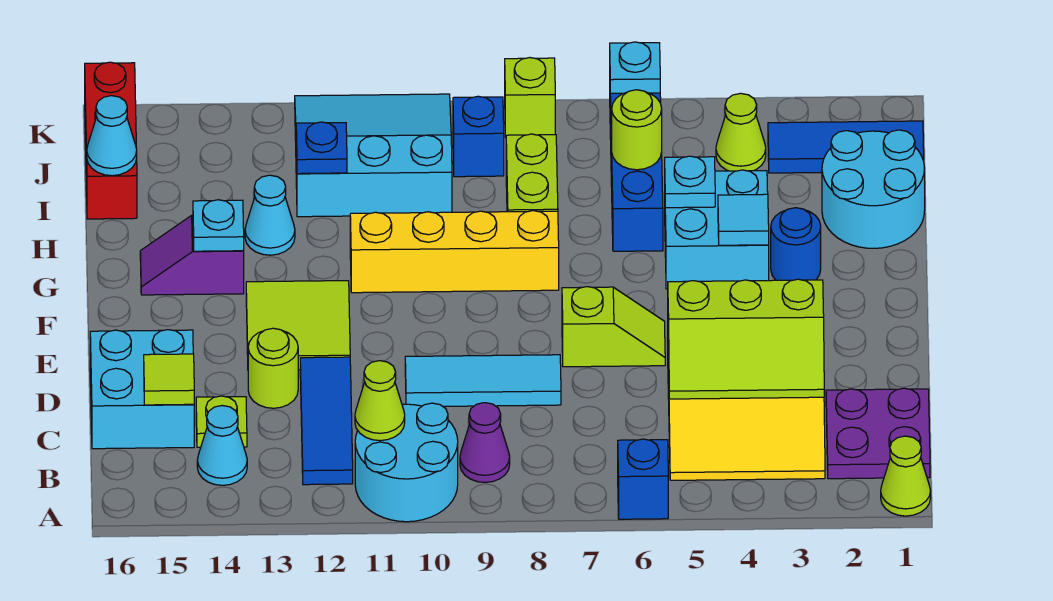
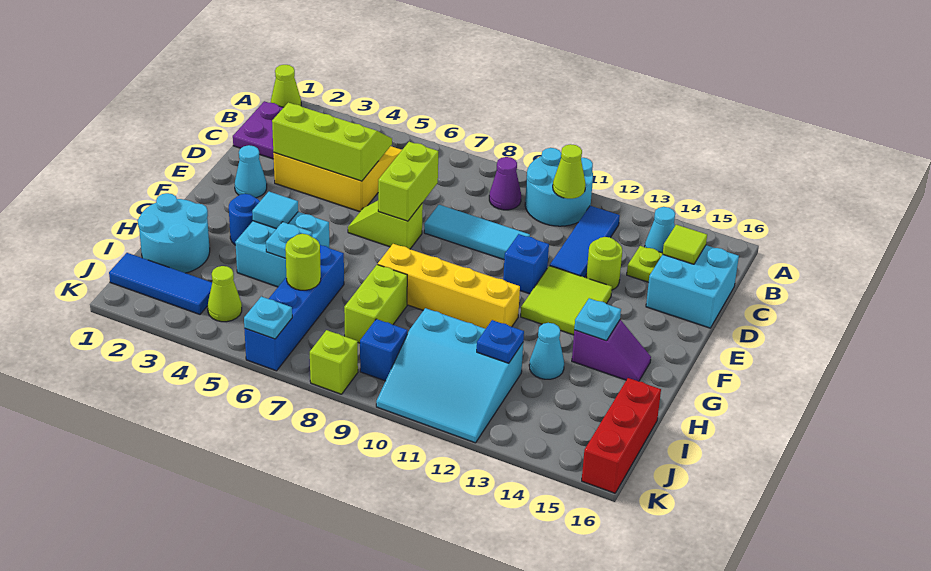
blue 1x1 brick [618,439,668,519] -> blue 1x1 brick moved to [503,234,549,294]
none -> lime 1x2 brick [378,142,438,221]
cyan 1x1 cone [87,96,137,176] -> cyan 1x1 cone moved to [235,145,267,198]

